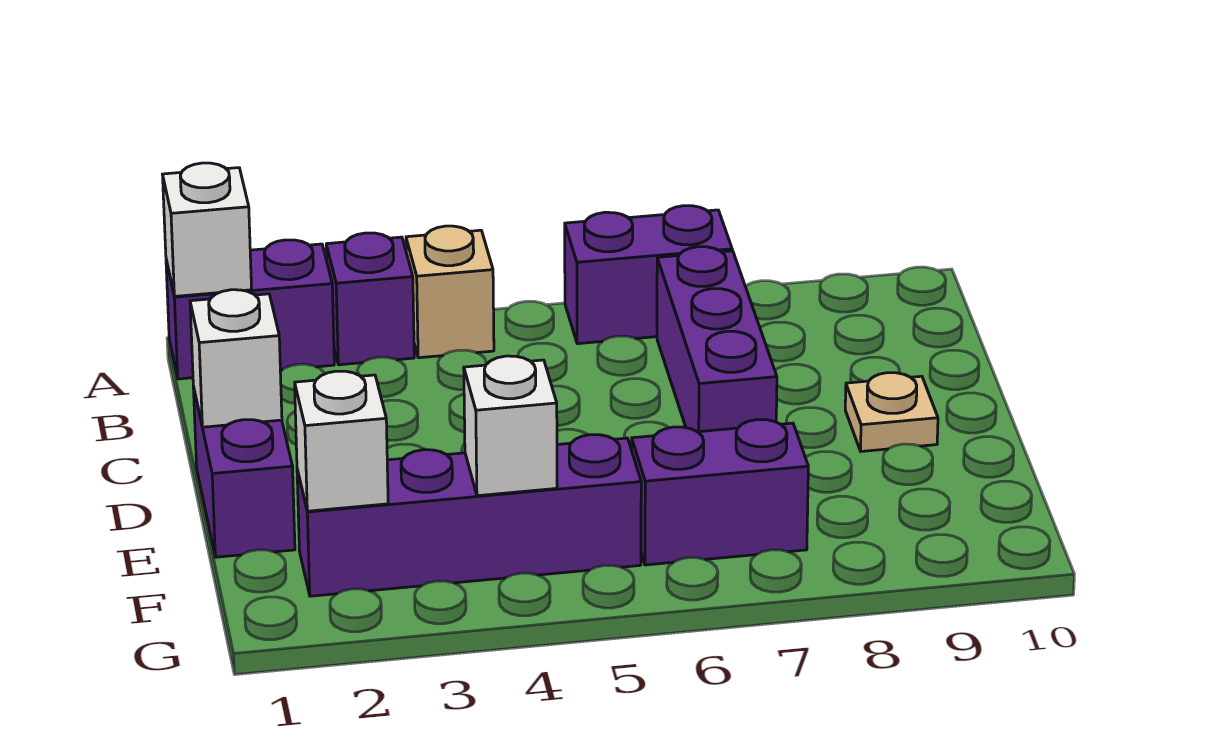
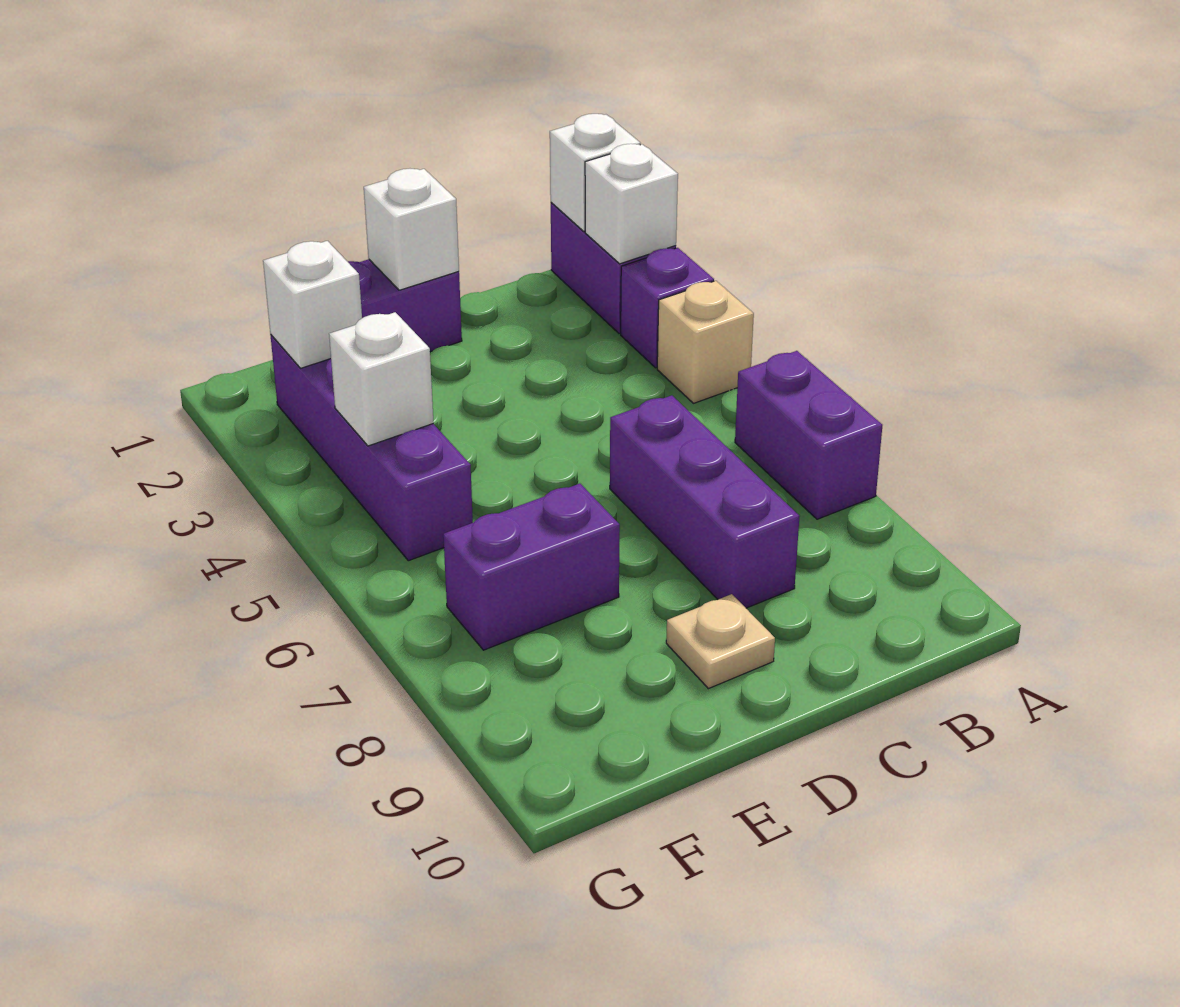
none -> white 1x1 brick [585,144,678,264]
purple 1x3 brick [657,247,777,432] -> purple 1x3 brick turned to [610,395,800,608]
purple 1x2 brick [632,420,808,565] -> purple 1x2 brick turned to [443,484,620,650]

